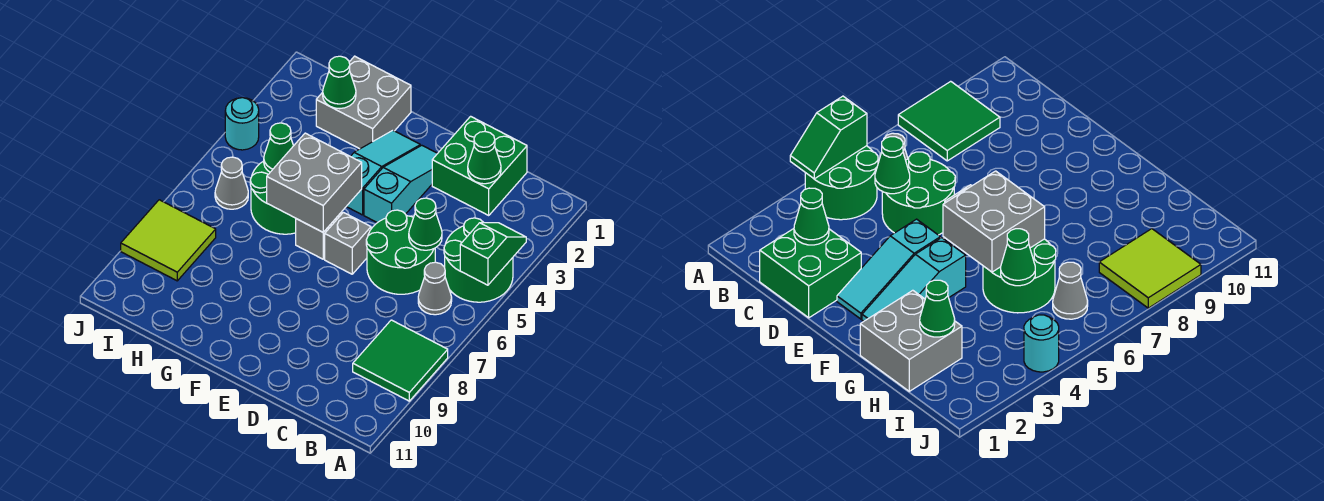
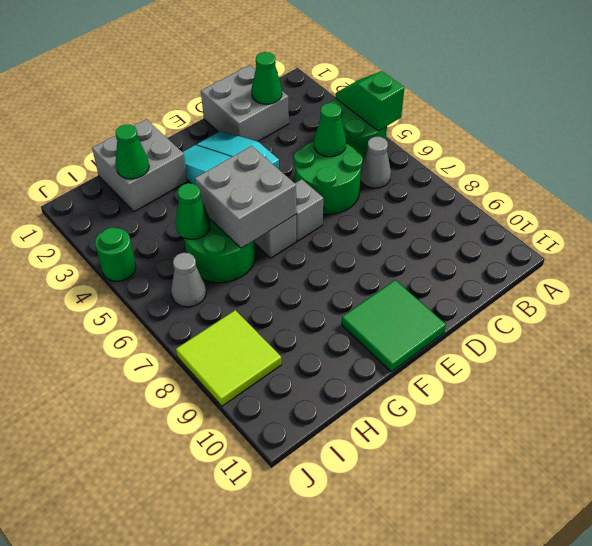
green 2x2 tile [353,320,448,401] -> green 2x2 tile moved to [342,280,446,372]
green 2x2 brick [432,116,527,215] -> grey 2x2 brick [201,65,289,142]
cyan 1x1 round brick [225,98,259,150] -> green 1x1 round brick [95,228,136,281]

